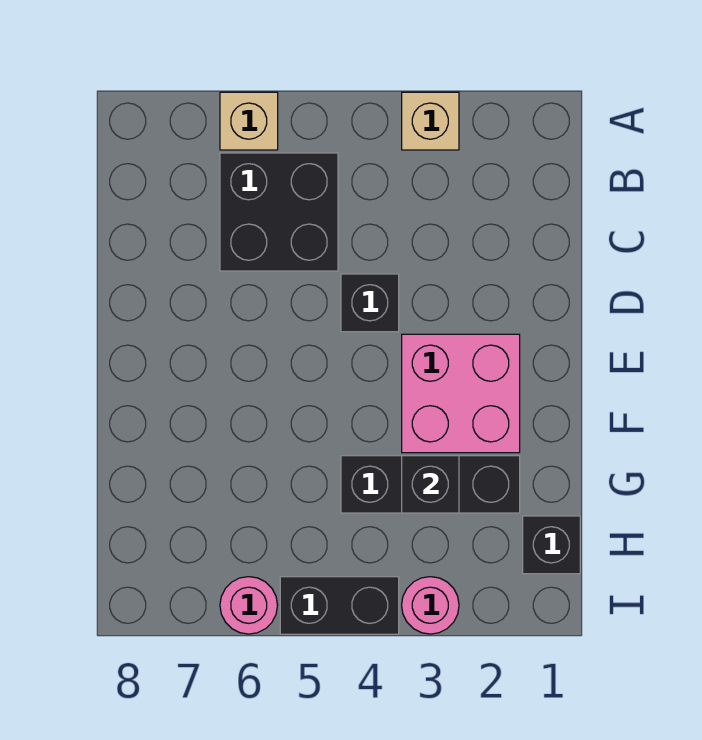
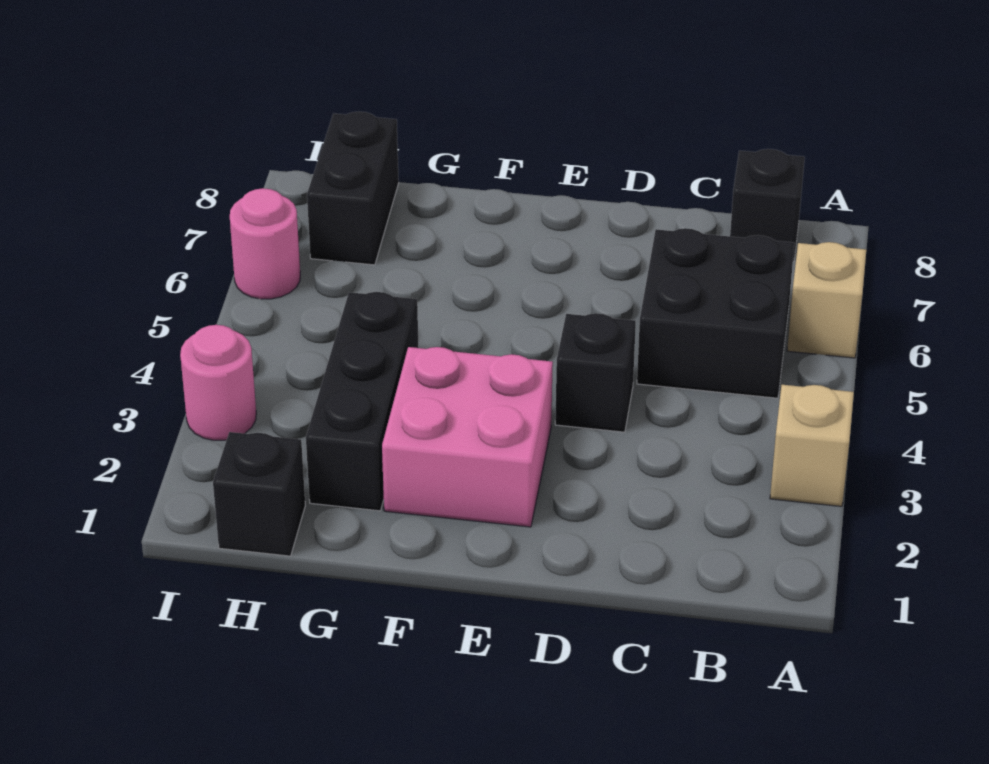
black 1x1 brick [402,456,459,513] -> black 1x1 brick moved to [730,149,805,261]
black 1x2 brick [280,577,399,634] -> black 1x2 brick moved to [307,112,399,265]

